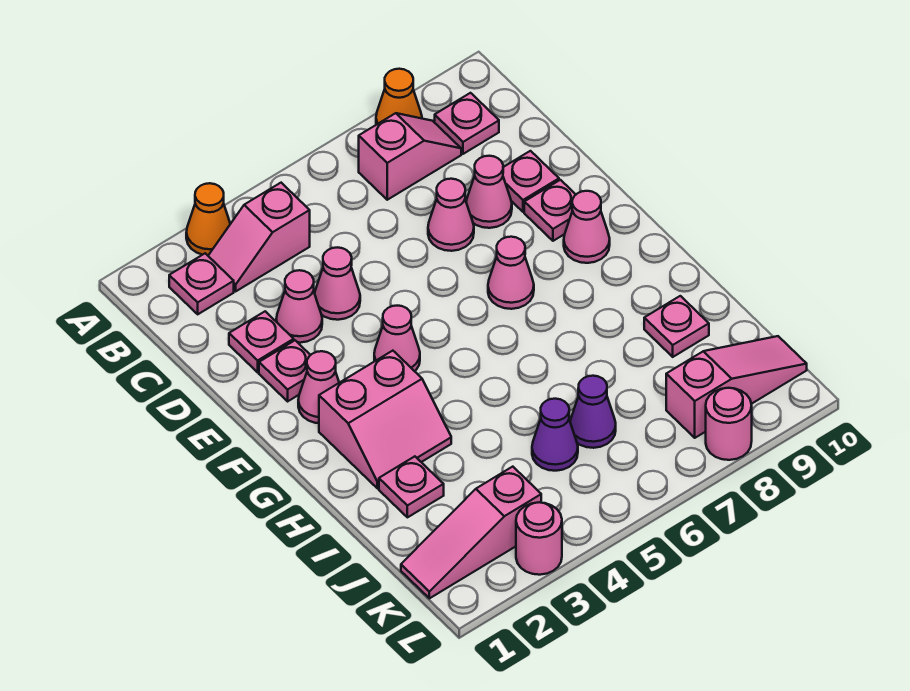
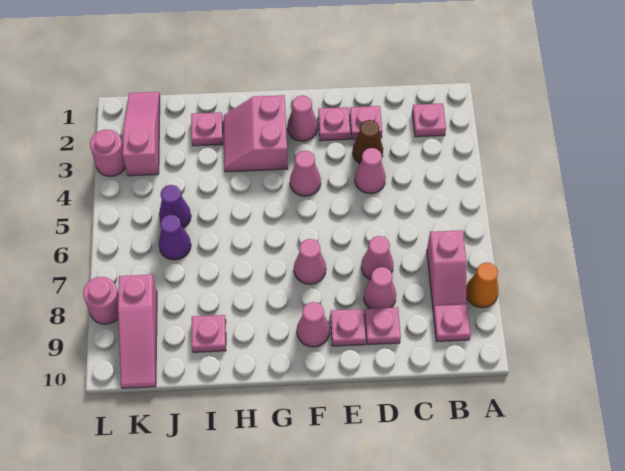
orange 1x1 cone [186,183,230,255] -> none
pink 1x2 slope [208,183,310,291] -> none
pink 1x1 cone [276,270,322,343] -> brown 1x1 cone [353,120,383,164]

